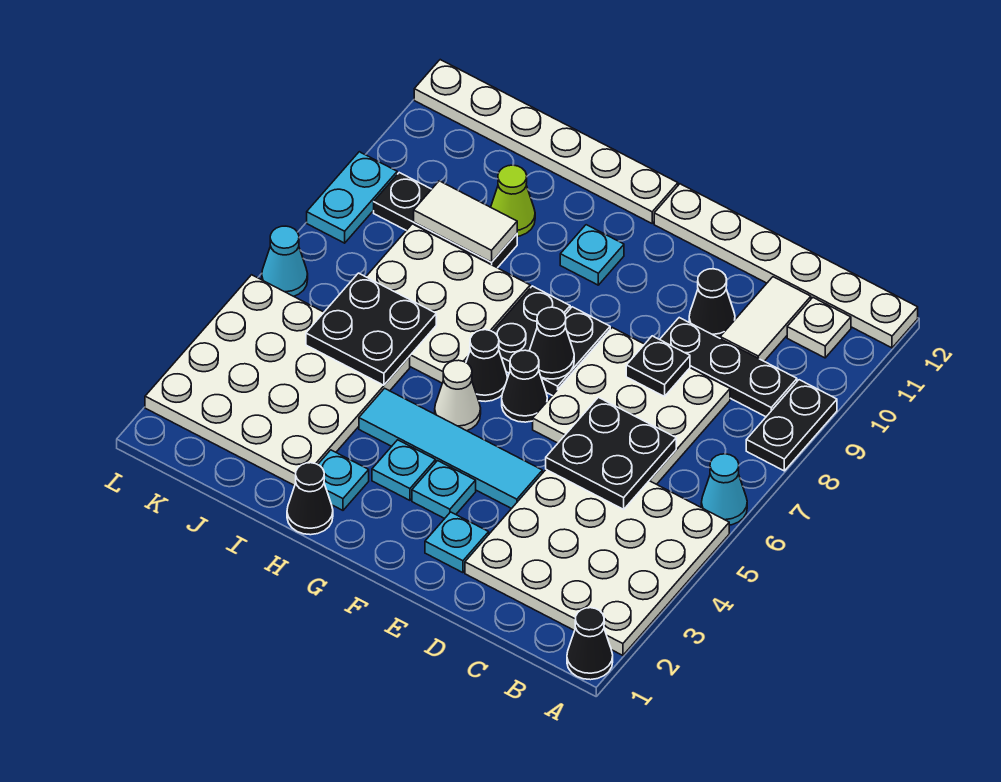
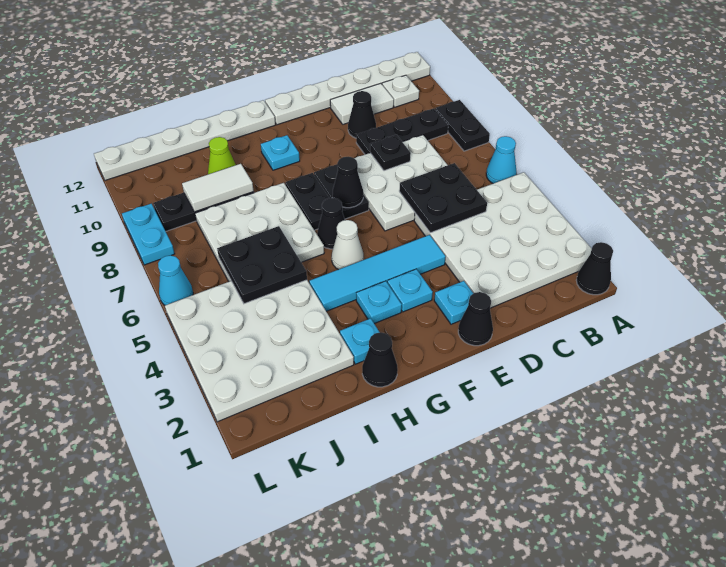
white 1x2 tile [720,277,811,361] -> white 1x2 tile turned to [330,83,394,124]
black 1x1 cone [502,350,547,422] -> black 1x1 cone moved to [458,292,493,346]

